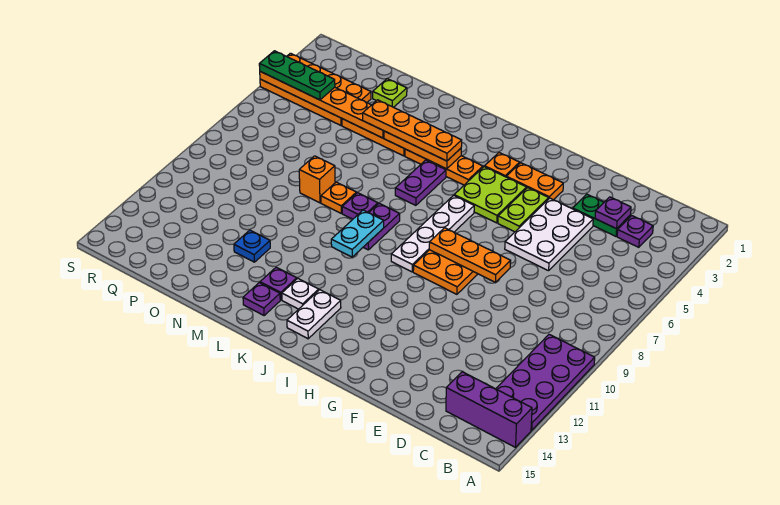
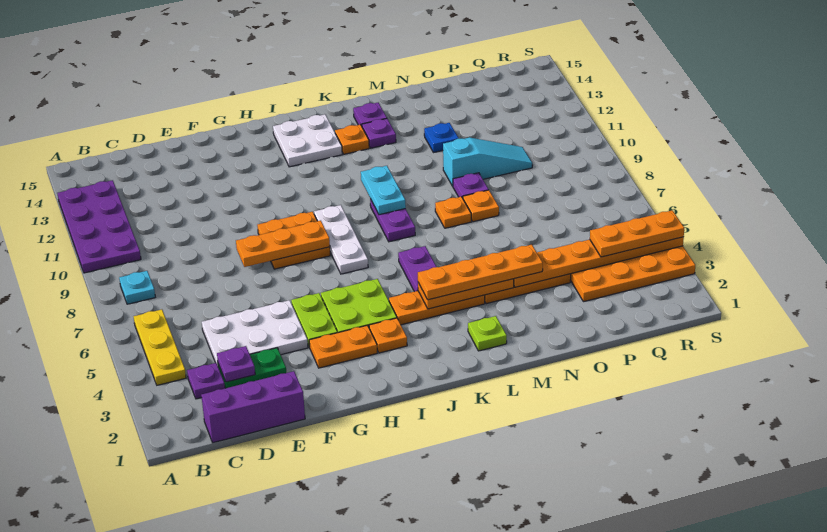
purple 1x3 brick [446,372,532,447] -> purple 1x3 brick moved to [201,371,305,443]
none -> yellow 1x3 plate [134,309,186,385]
none -> cyan 1x1 plate [119,271,155,304]
white 2x3 plate [505,198,593,271] -> white 2x3 plate turned to [202,300,308,366]
white 1x4 plate [391,195,474,272] -> white 1x3 plate [314,205,368,274]
white 1x2 plate [287,290,341,339] -> white 2x2 plate [273,114,342,167]
white 1x1 plate [282,279,319,309] -> orange 1x1 plate [335,125,369,154]
purple 1x1 plate [342,193,378,219] -> purple 1x1 plate moved to [453,173,489,198]
orange 1x1 brick [299,156,335,203] -> orange 1x1 plate [463,190,499,222]
none -> cyan 1x3 slope [443,137,532,186]
lime 1x1 plate [373,79,407,107] -> lime 1x1 plate moved to [468,316,507,351]
green 1x3 plate [259,51,335,100] -> orange 1x3 plate [590,210,684,257]

